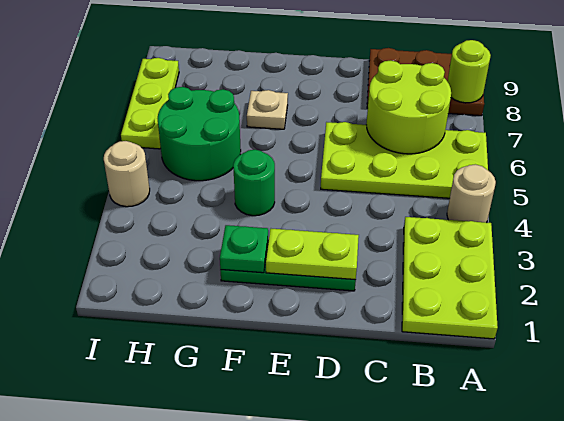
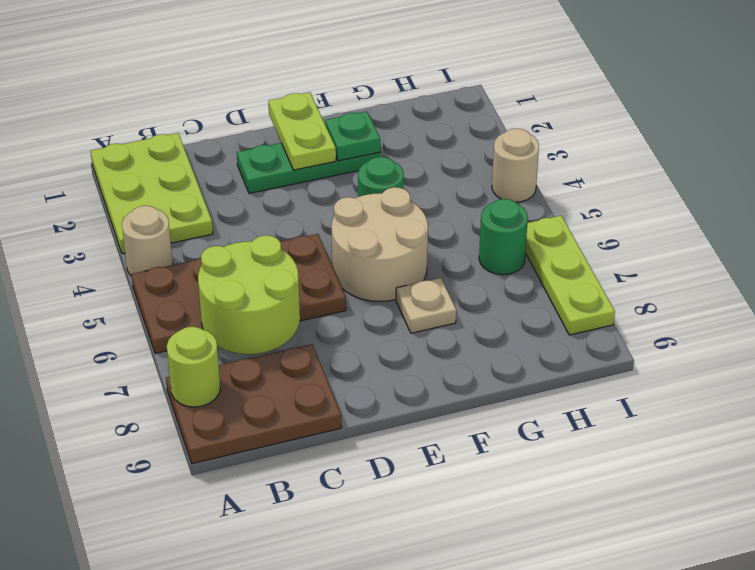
lime 2x4 plate [321,122,488,198] -> brown 2x4 plate [131,234,346,353]
lime 1x2 plate [266,229,359,280] -> lime 1x2 plate turned to [268,92,336,170]
none -> tan 2x2 round brick [331,187,428,302]
green 2x2 round brick [158,87,241,181] -> green 1x1 round brick [479,199,528,275]

